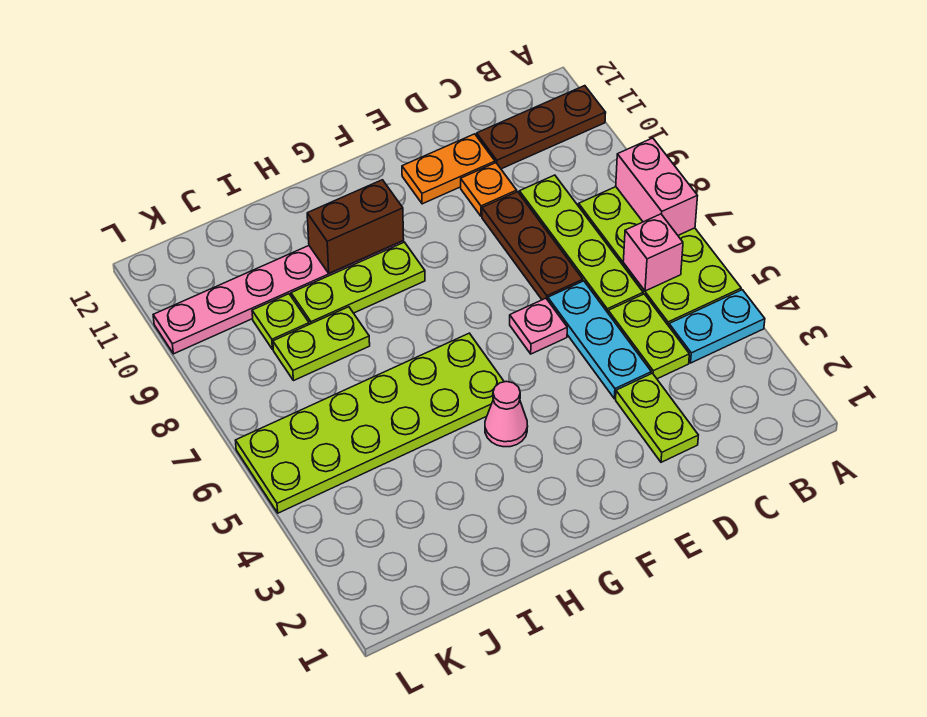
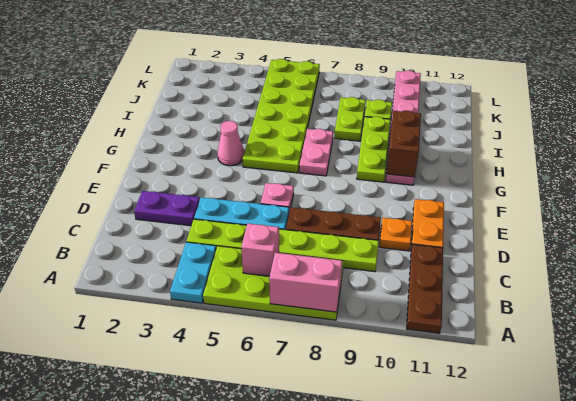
lime 1x2 plate [616,373,698,462] -> purple 1x2 plate [134,191,200,226]
none -> pink 1x2 plate [299,129,333,176]

